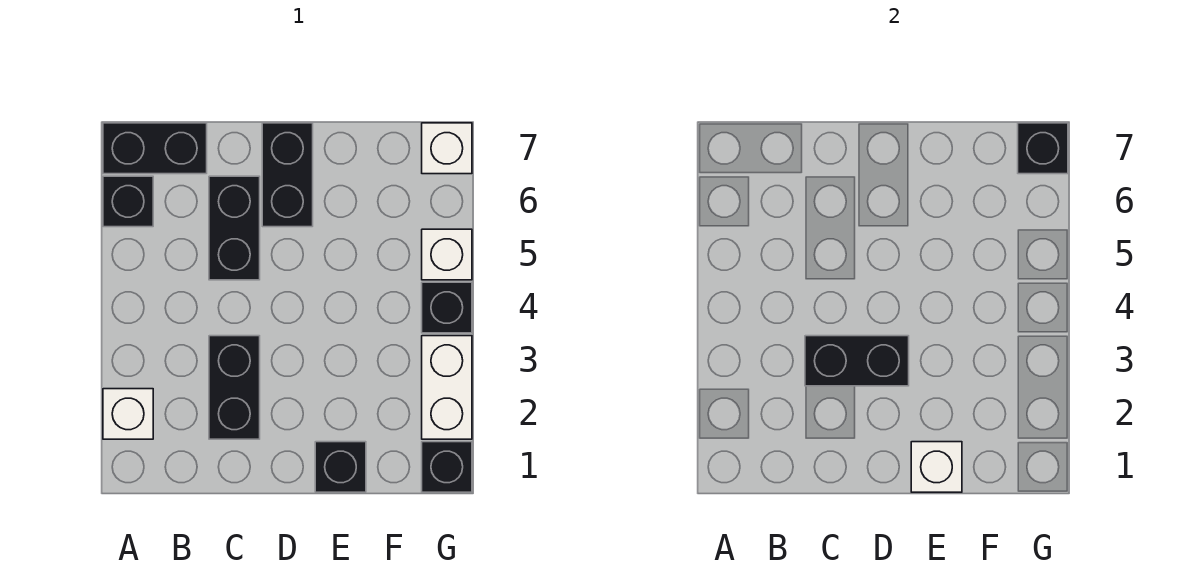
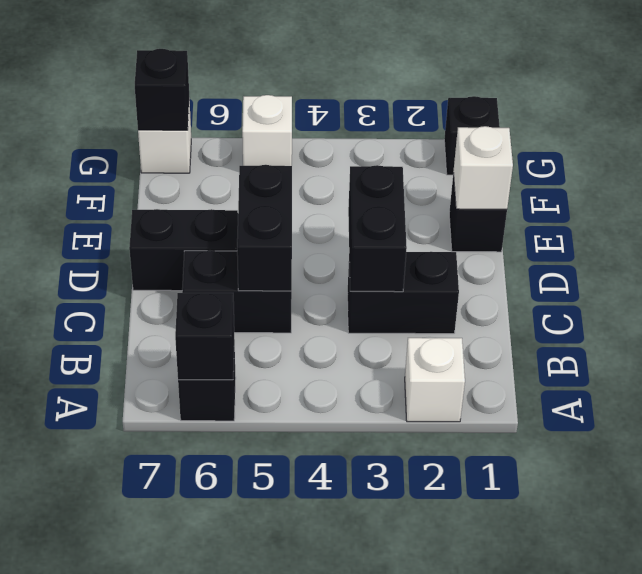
black 1x2 brick [103,123,207,174] -> black 1x2 brick moved to [237,165,292,291]
white 1x2 brick [422,336,472,439] -> none
black 1x1 brick [422,282,472,333] -> black 1x1 brick moved to [175,293,234,380]

